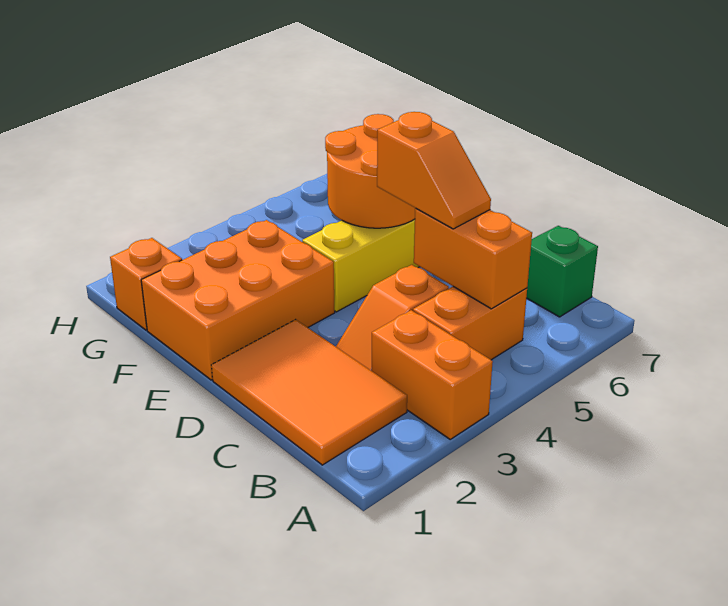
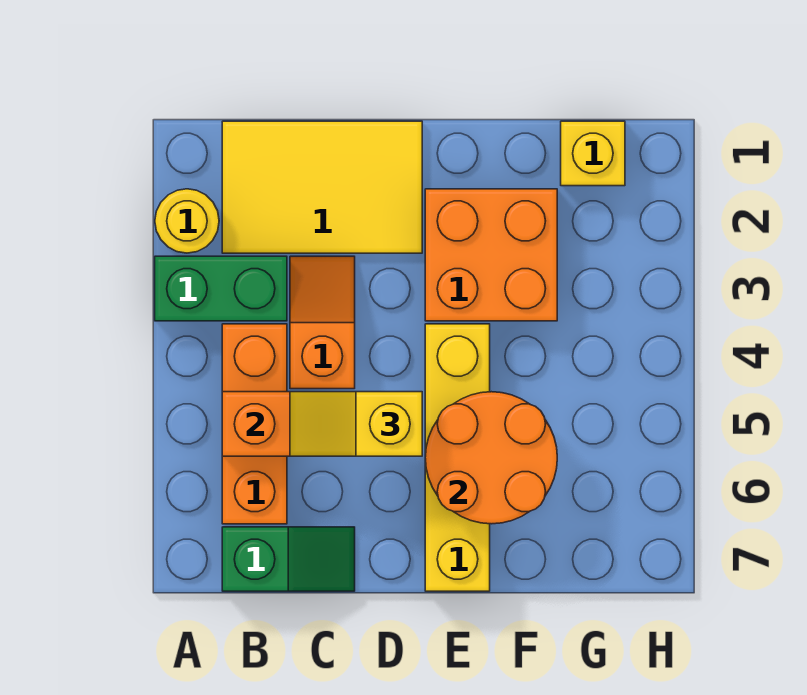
none -> yellow 1x1 round brick [155,189,219,253]
orange 1x2 brick [371,310,493,439] -> green 1x2 brick [155,256,287,321]
orange 2x3 tile [212,320,407,465] -> yellow 2x3 tile [222,121,422,253]
orange 1x2 brick [413,287,527,360] -> orange 1x3 brick [222,324,287,524]
orange 1x2 slope [377,112,491,229] -> yellow 1x2 slope [290,392,422,456]
orange 2x3 brick [141,220,335,380] -> orange 2x2 brick [425,189,557,321]
orange 1x1 brick [110,238,182,330] -> yellow 1x1 brick [561,121,625,186]

